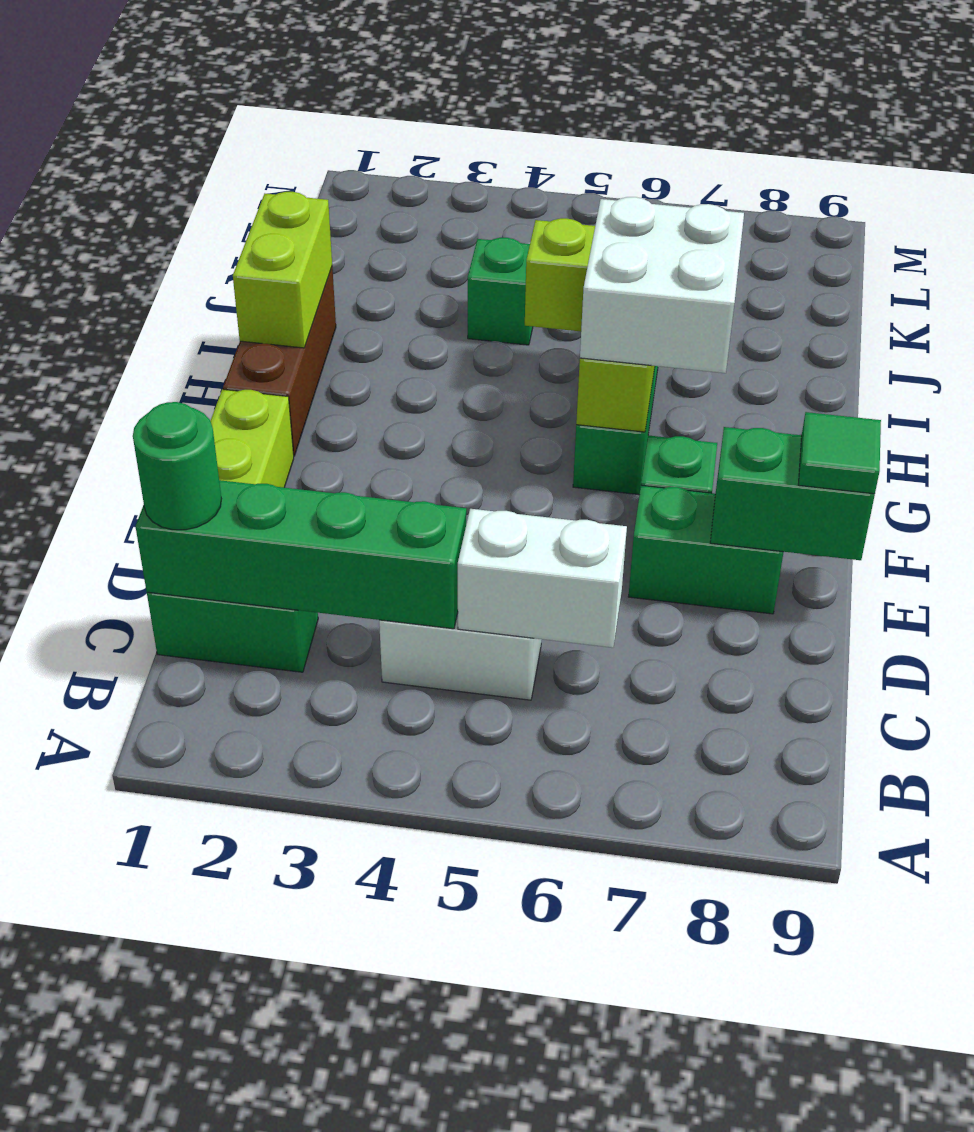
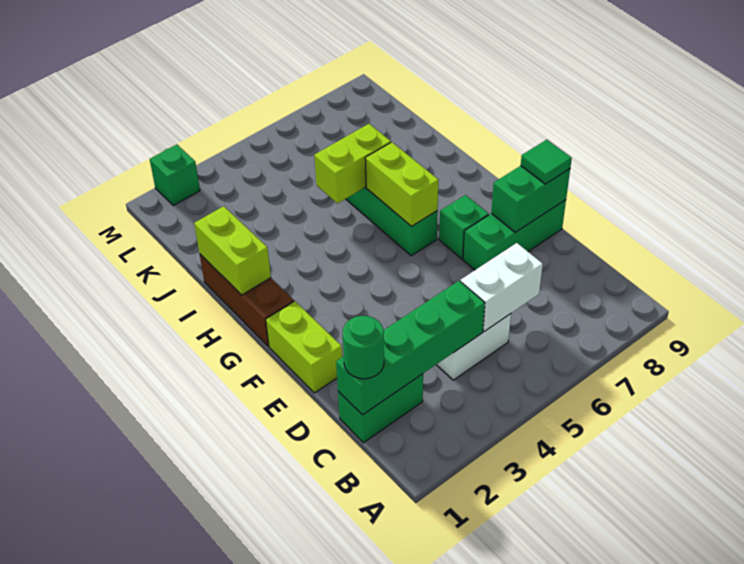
green 1x2 brick [628,485,783,614] -> green 1x3 brick [463,200,566,270]
white 2x2 brick [580,197,744,373] -> none
green 1x1 brick [468,238,533,345] -> green 1x1 brick moved to [150,144,200,205]

